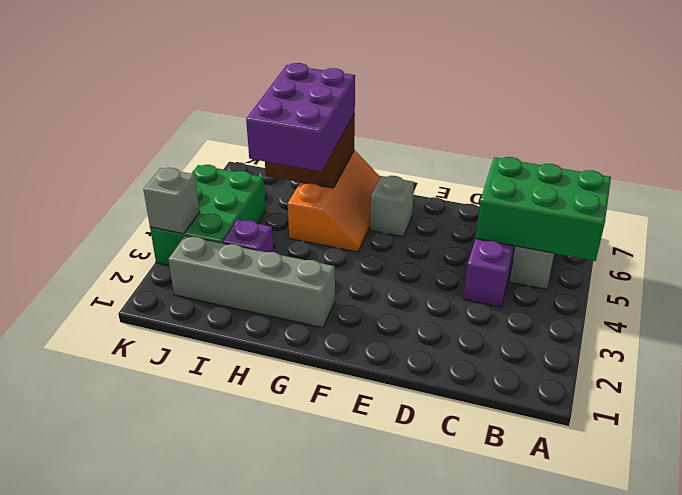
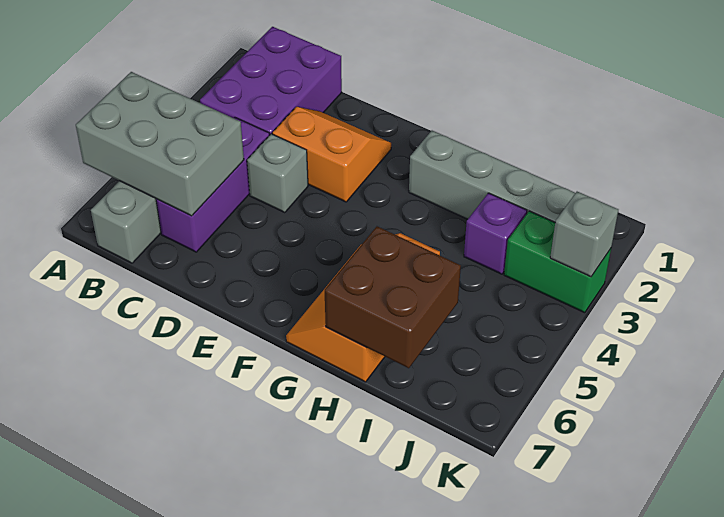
green 2x3 brick [476,157,611,261] -> grey 2x3 brick [76,72,244,216]
none -> orange 2x2 slope [272,107,391,202]
grey 1x1 brick [370,176,414,237] -> grey 1x1 brick moved to [247,134,308,213]
purple 2x3 brick [246,63,355,171] -> purple 2x3 brick moved to [200,27,342,135]
green 2x3 brick [150,165,266,265] -> green 1x2 brick [504,211,611,313]

